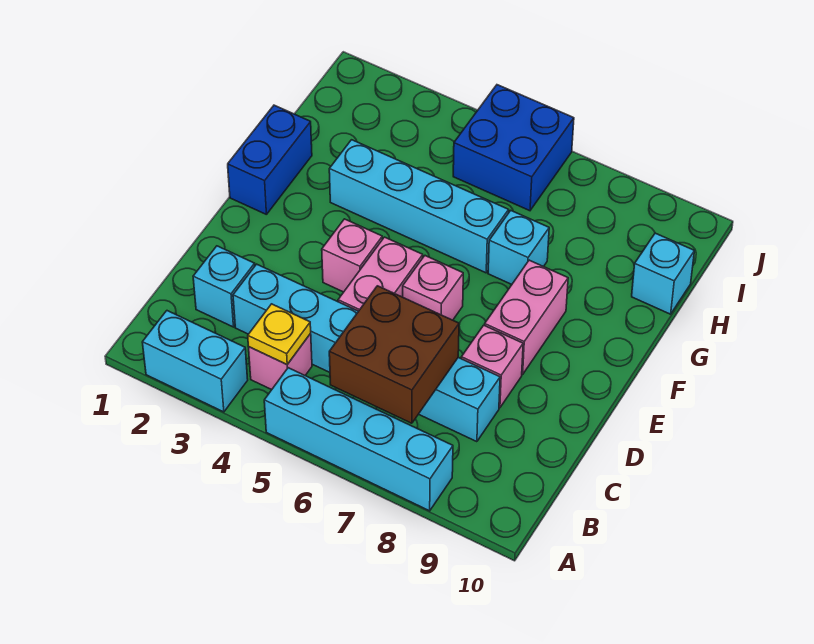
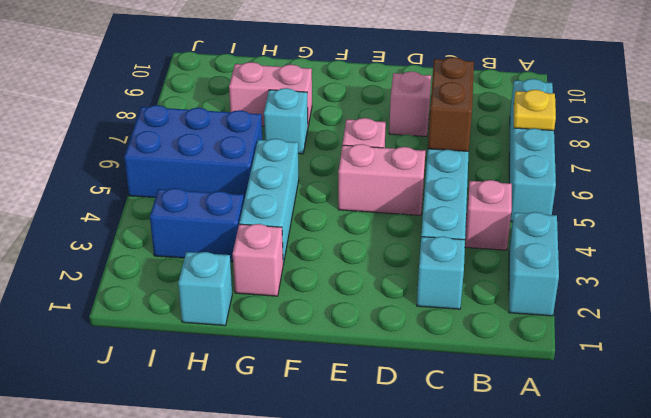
yellow 1x1 plate [248,304,311,364] -> yellow 1x1 plate moved to [514,90,556,131]
brown 2x2 brick [329,286,459,423] -> brown 1x2 brick [428,57,474,152]
pink 1x1 brick [322,219,382,292] -> pink 1x1 brick moved to [233,224,283,296]
pink 1x2 brick [485,260,568,374] -> pink 1x2 brick moved to [229,62,312,126]
blue 1x2 brick [228,105,312,215] -> blue 1x2 brick moved to [150,188,244,262]
cyan 1x4 brick [329,140,509,273] -> cyan 1x3 brick [239,139,299,264]
cyan 1x1 brick [632,233,694,314] -> cyan 1x1 brick moved to [178,252,232,326]
blue 2x2 brick [453,85,574,211] -> blue 2x3 brick [124,105,262,200]

